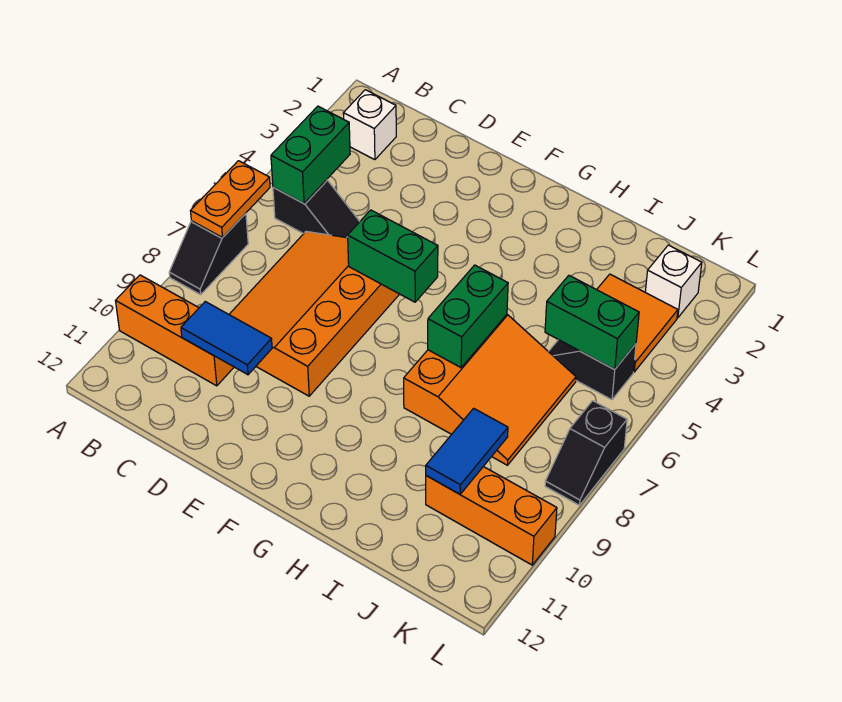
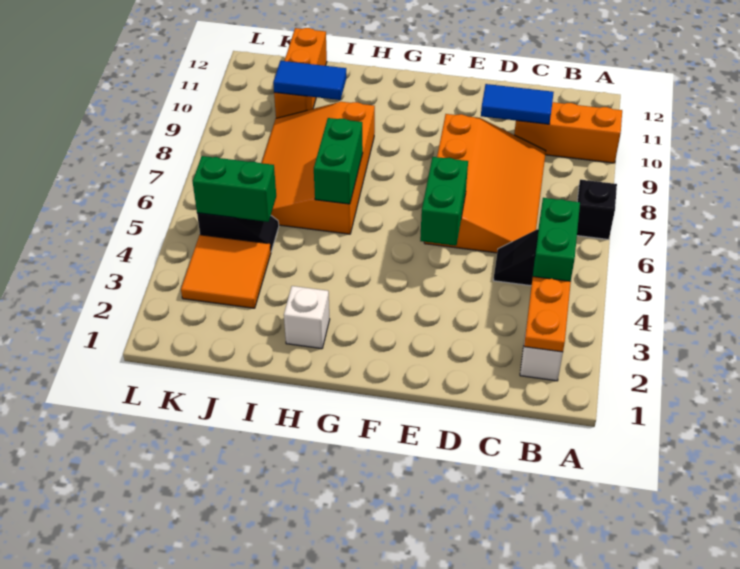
orange 1x2 plate [191,161,270,237] -> orange 1x2 plate moved to [524,277,571,352]
green 1x2 brick [348,210,438,302] -> green 1x2 brick turned to [420,157,468,246]
orange 3x3 slope [404,315,576,465] -> orange 3x4 slope [262,102,375,234]
blue 1x2 tile [426,408,508,494] -> blue 1x2 tile turned to [273,61,347,100]
orange 1x3 brick [426,467,557,565] -> orange 1x3 brick turned to [274,28,327,118]
white 1x1 brick [645,245,702,318] -> white 1x1 brick moved to [284,286,330,349]
black 1x2 slope [545,401,627,505] -> none

